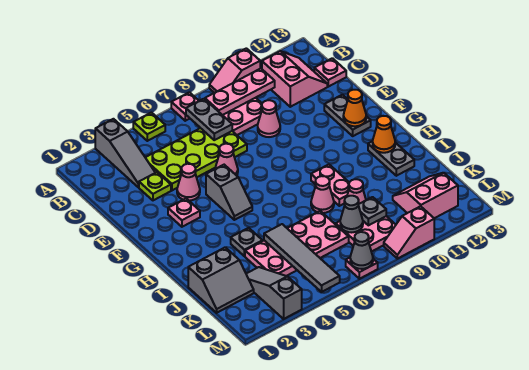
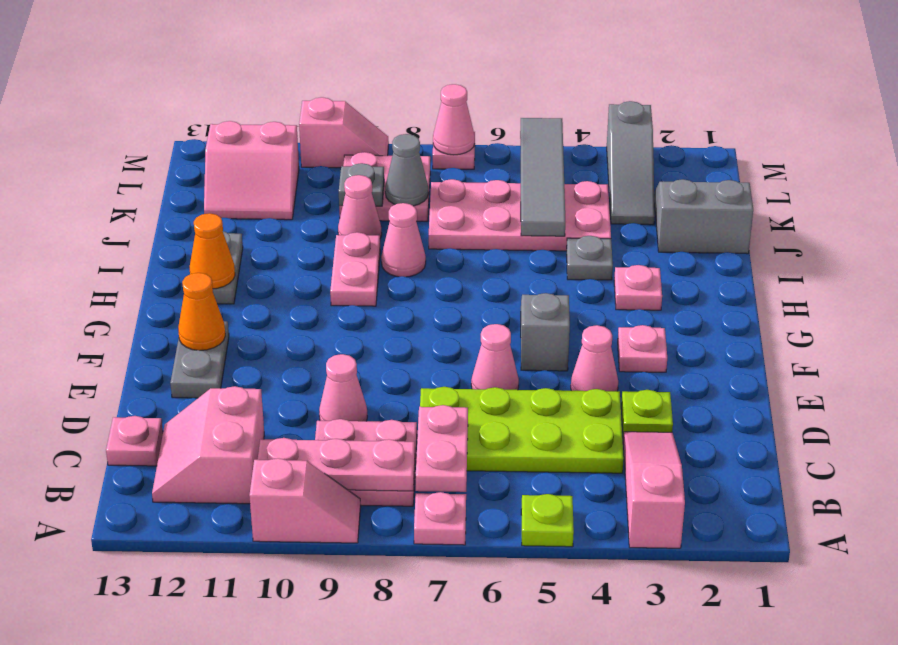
grey 1x3 slope [95,119,155,187] -> pink 1x3 slope [623,432,685,548]
grey 1x2 plate [186,99,232,140] -> pink 1x2 plate [416,405,468,492]
none -> pink 1x1 plate [614,265,662,310]
grey 1x1 cone [350,232,373,269] -> pink 1x1 cone [433,84,475,155]

